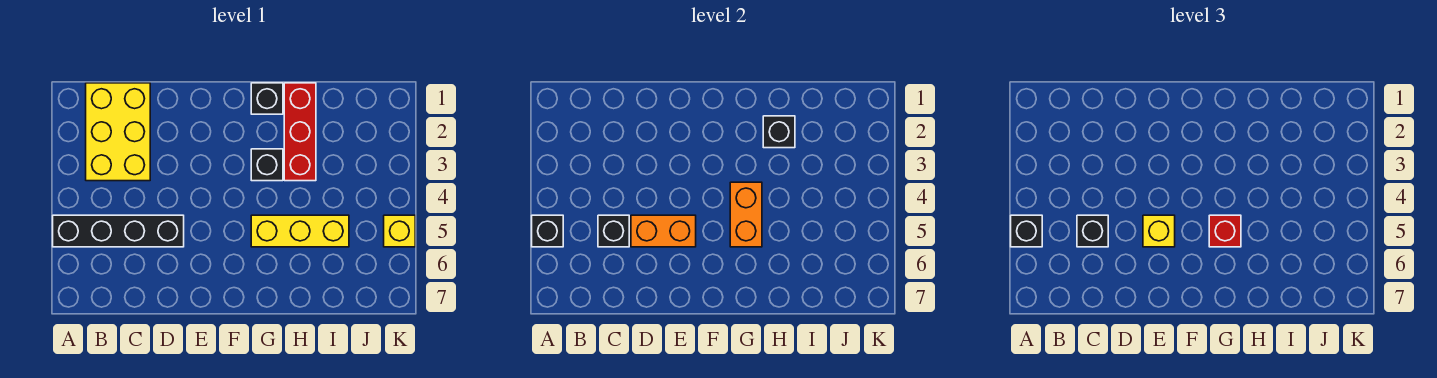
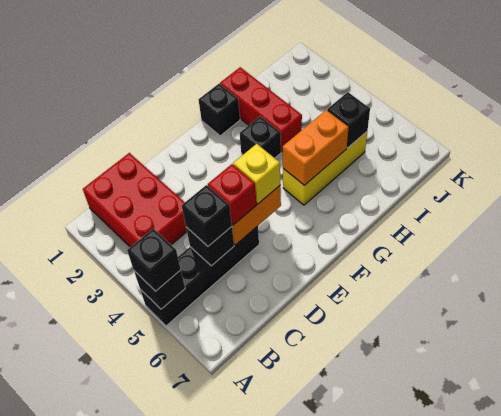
yellow 2x3 brick [86,83,150,181] -> red 2x3 brick [83,153,187,247]
orange 1x2 brick [730,182,762,247] -> orange 1x2 brick turned to [283,110,349,185]
red 1x1 brick [1209,215,1241,247] -> red 1x1 brick moved to [208,164,256,225]
black 1x1 brick [763,116,795,148] -> black 1x1 brick moved to [327,92,370,148]
yellow 1x1 brick [384,215,415,247] -> none

